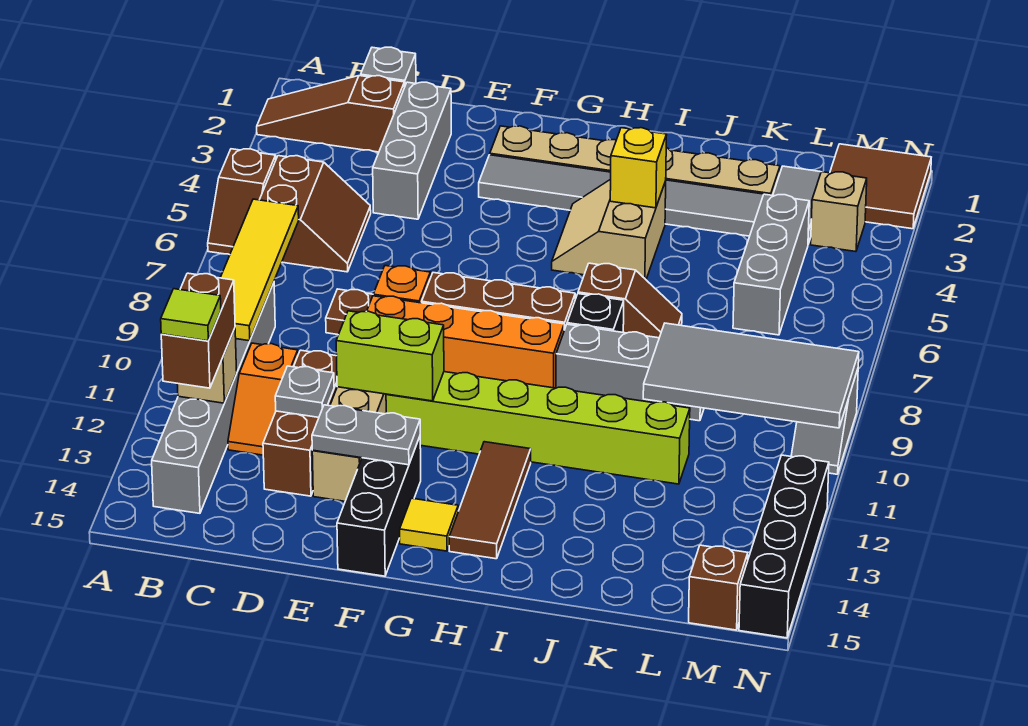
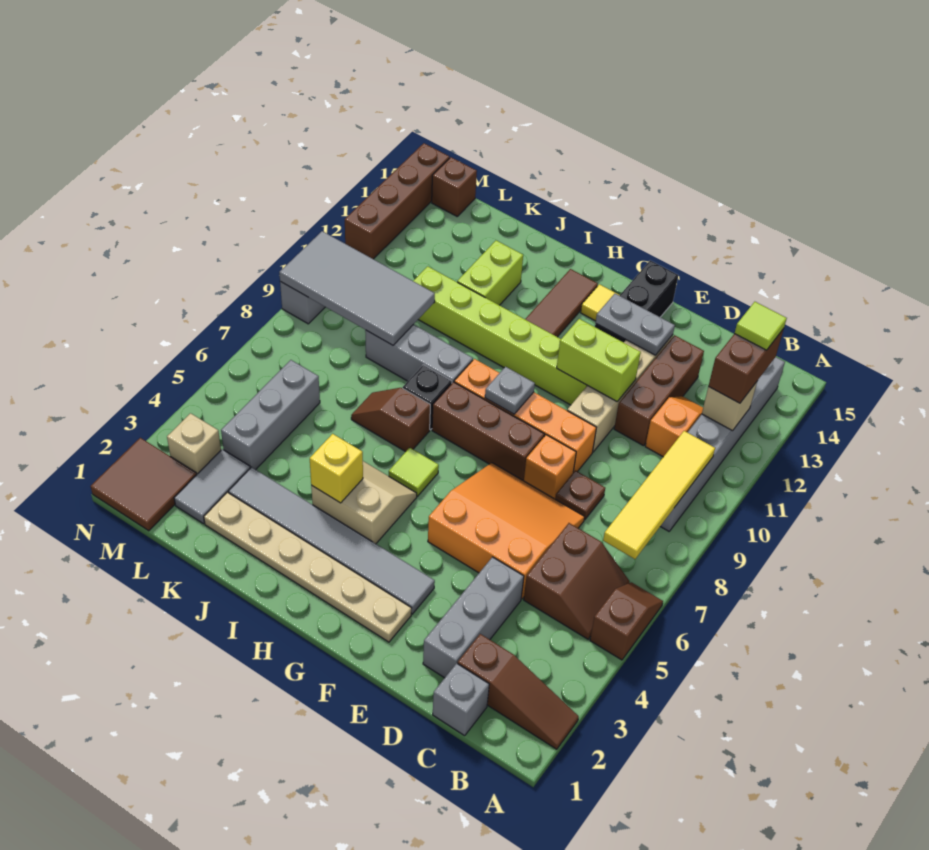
brown 2x2 slope [260,156,371,272] -> brown 2x2 slope turned to [524,523,630,639]
none -> orange 3x3 slope [428,463,585,599]
grey 1x1 plate [275,366,334,417] -> grey 1x1 plate moved to [485,367,535,414]
tan 2x2 slope [552,179,666,279] -> tan 2x2 slope turned to [311,461,417,544]
none -> lime 1x1 tile [389,448,439,496]
none -> lime 1x2 brick [457,240,523,305]
black 1x4 brick [739,455,829,638] -> brown 1x4 brick [345,143,449,259]

